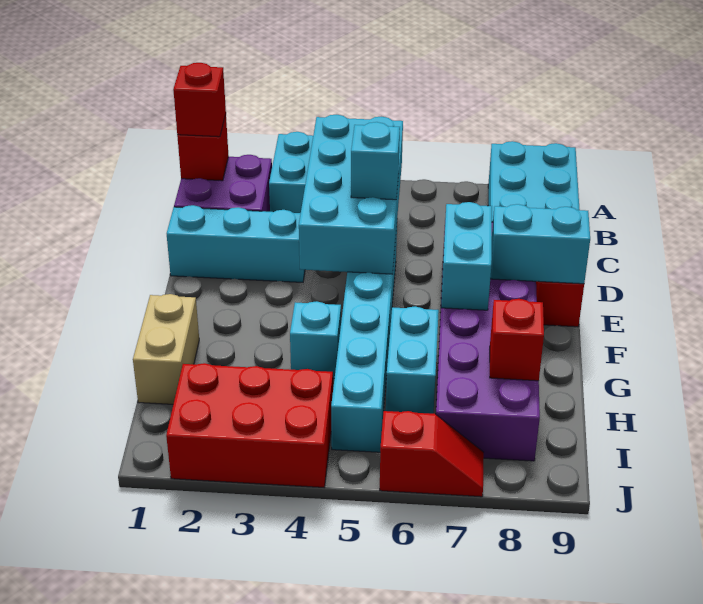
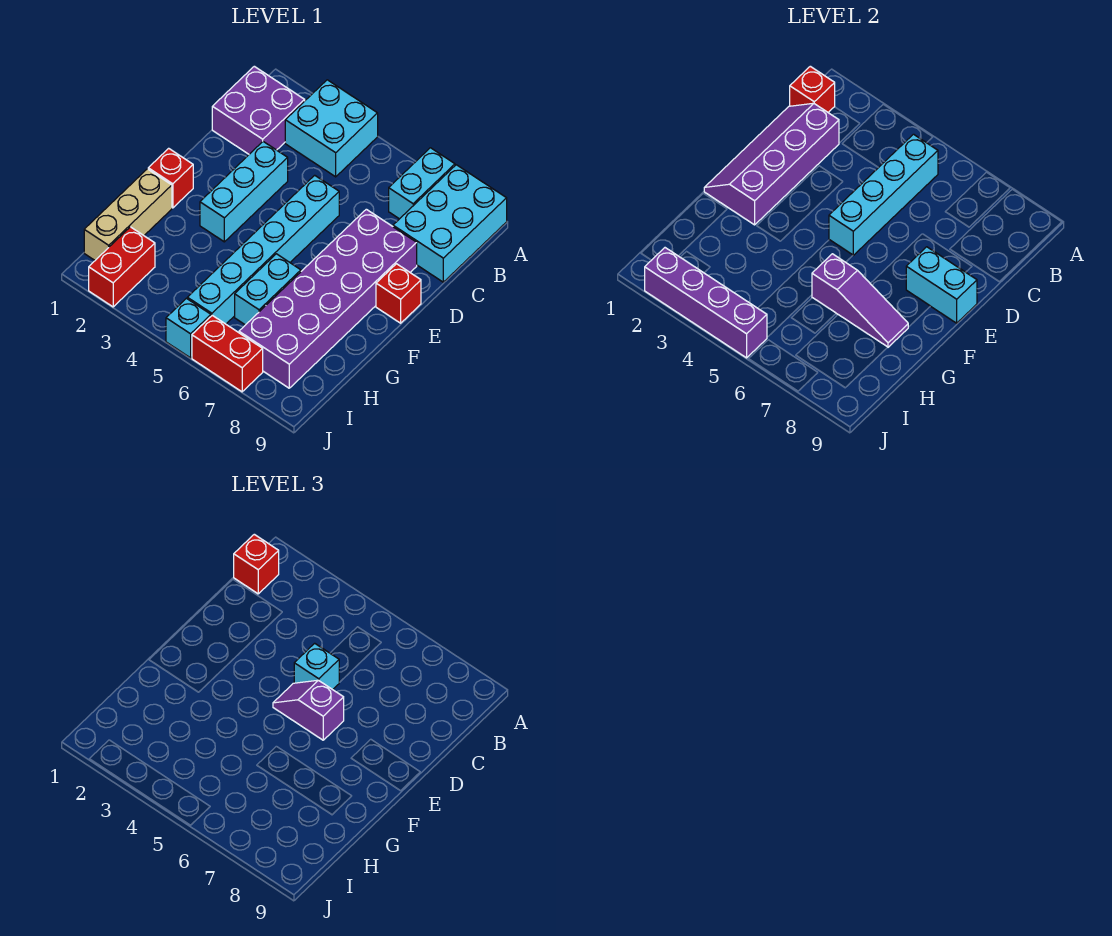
cyan 2x4 brick [299,115,403,274] -> cyan 1x4 brick [829,134,938,255]
none -> purple 2x4 slope [704,103,839,225]
cyan 1x3 brick [167,205,305,282] -> cyan 1x3 brick turned to [200,142,288,242]
none -> purple 1x2 slope [273,680,344,740]
cyan 1x2 brick [441,202,492,310] -> cyan 1x2 brick moved to [389,148,455,219]
tan 1x2 brick [133,294,199,404] -> tan 1x3 brick [84,169,172,260]
cyan 1x1 brick [290,301,341,379] -> cyan 1x1 brick moved to [166,298,211,358]
none -> purple 1x3 slope [812,254,908,347]
red 1x1 brick [490,299,544,381] -> red 1x1 brick moved to [148,148,193,208]
red 2x3 brick [166,363,333,487] -> red 1x2 brick [89,227,155,307]
none -> purple 1x4 brick [645,248,767,358]
red 1x2 slope [380,411,484,497] -> red 1x2 brick [192,315,263,392]

